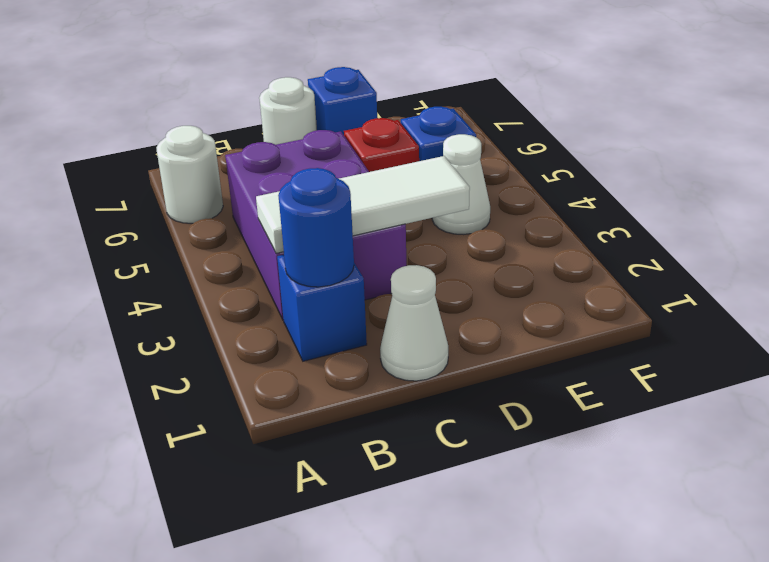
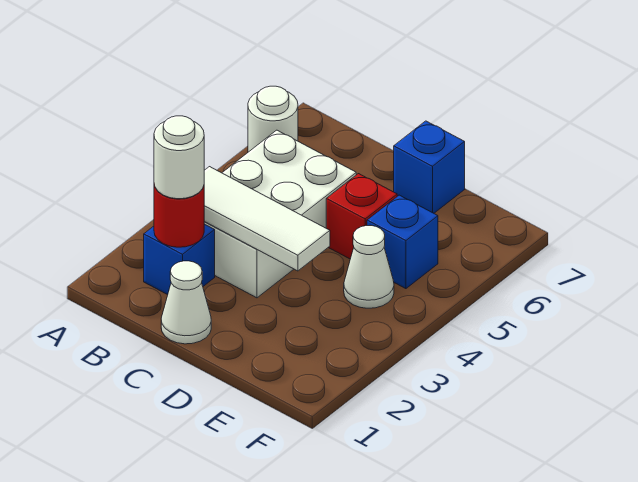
blue 1x1 round brick [278,168,354,287] -> red 1x1 round brick [154,185,204,247]
purple 2x3 brick [225,130,406,319] -> white 2x3 brick [204,130,356,298]
white 1x1 round brick [259,77,317,145] -> white 1x1 round brick moved to [154,116,204,199]

